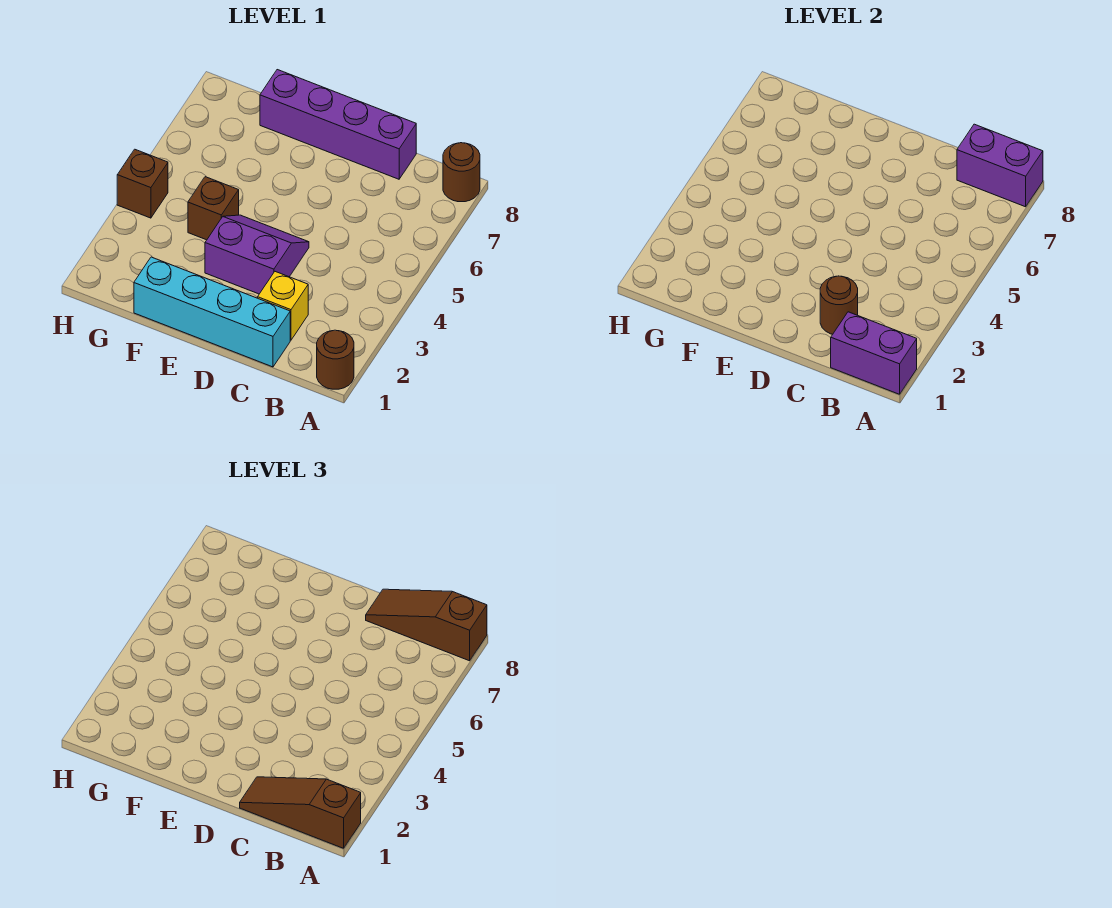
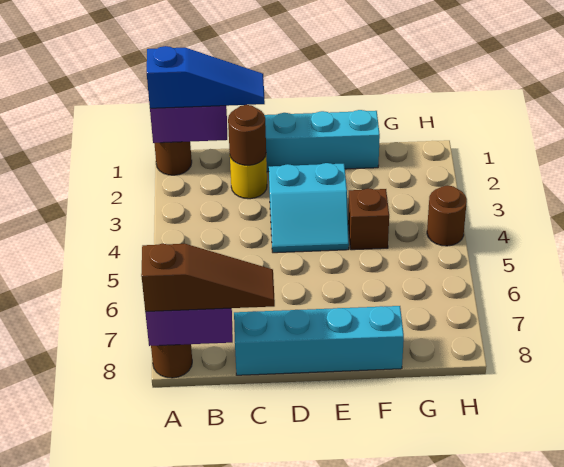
brown 1x3 slope [240,777,361,848] -> blue 1x3 slope [147,46,265,108]
yellow 1x1 brick [258,272,308,340] -> yellow 1x1 round brick [230,156,267,199]
purple 1x4 brick [260,70,416,179] -> cyan 1x4 brick [234,306,404,375]
purple 2x2 slope [205,215,309,294] -> cyan 2x2 slope [269,163,349,253]
brown 1x1 brick [117,149,168,218] -> brown 1x1 round brick [427,186,467,246]

